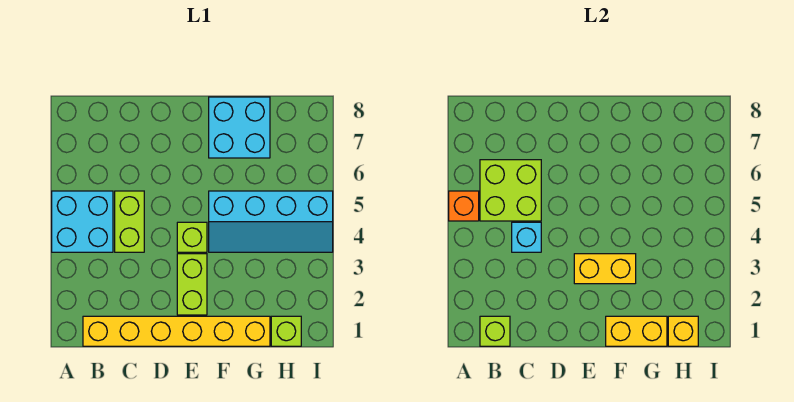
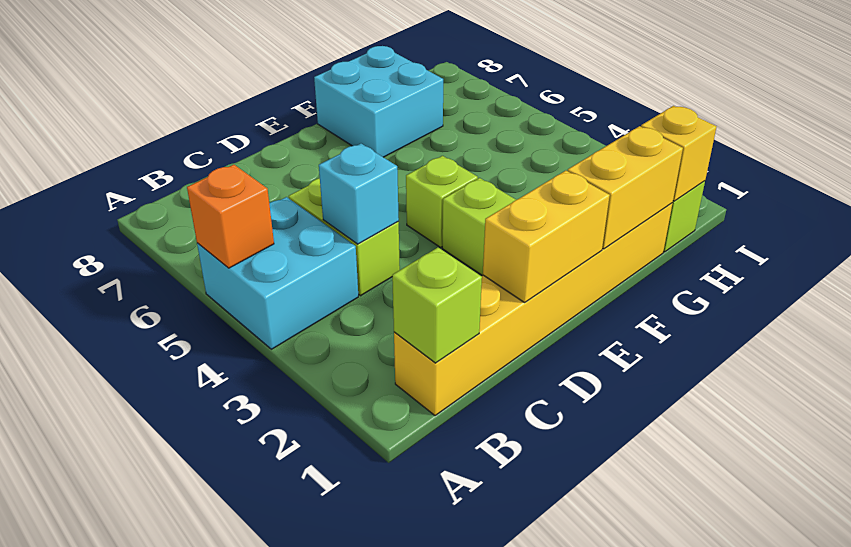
lime 2x2 brick [480,160,541,221] -> none
yellow 1x2 brick [574,254,636,284] -> yellow 1x2 brick moved to [483,171,610,303]
cyan 2x4 slope [209,191,333,252] -> none

